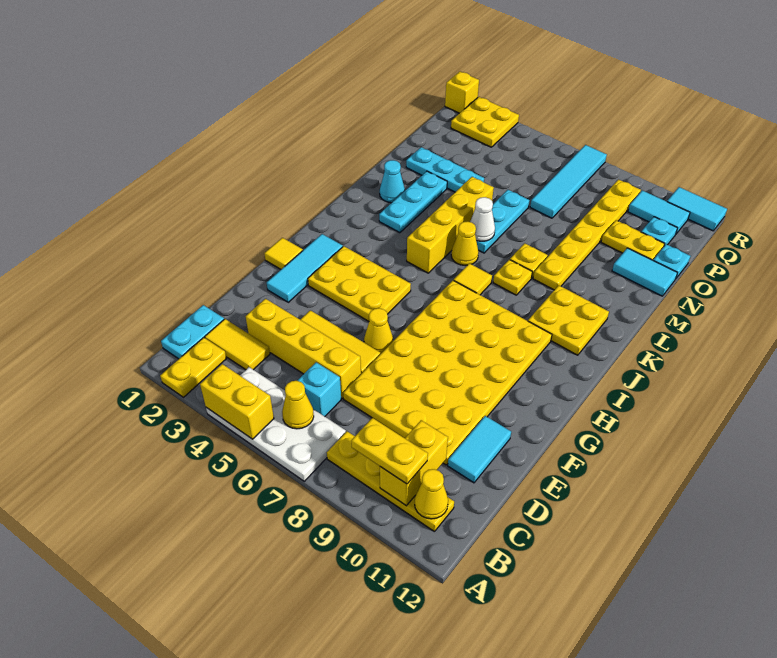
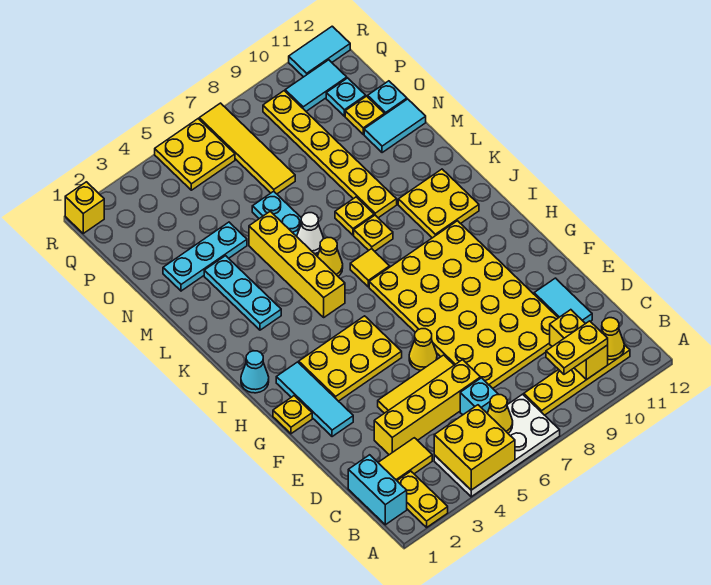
yellow 1x2 brick [200,364,274,439] -> yellow 2x2 brick [434,405,515,490]
cyan 1x2 plate [161,305,224,359] -> cyan 1x2 brick [348,455,407,525]
yellow 1x1 tile [264,238,303,269] -> yellow 1x1 plate [273,396,312,434]
cyan 1x1 cone [380,160,405,203] -> cyan 1x1 cone moved to [241,351,269,393]
cyan 1x4 tile [530,145,607,218] -> yellow 1x4 tile [199,103,295,194]
yellow 1x2 plate [601,220,664,260] -> yellow 1x1 plate [345,96,385,134]
yellow 2x2 plate [451,97,519,147] -> yellow 2x2 plate moved to [155,119,235,190]

